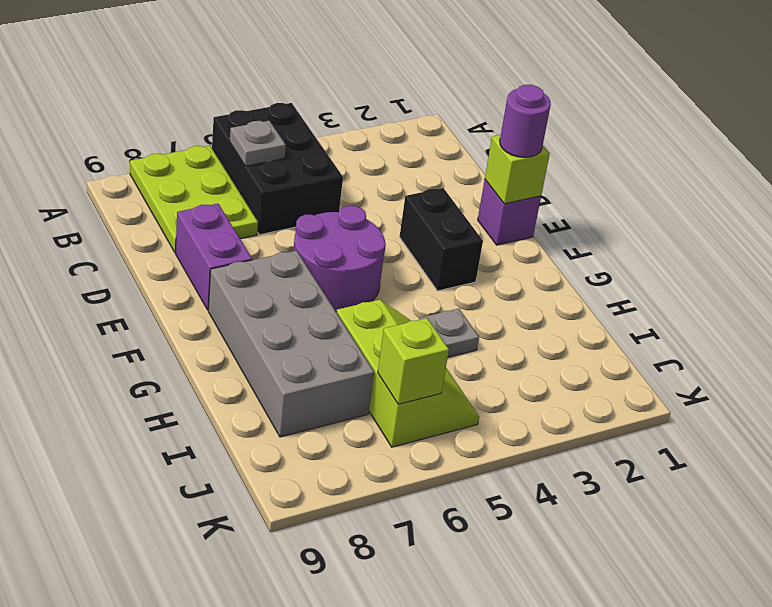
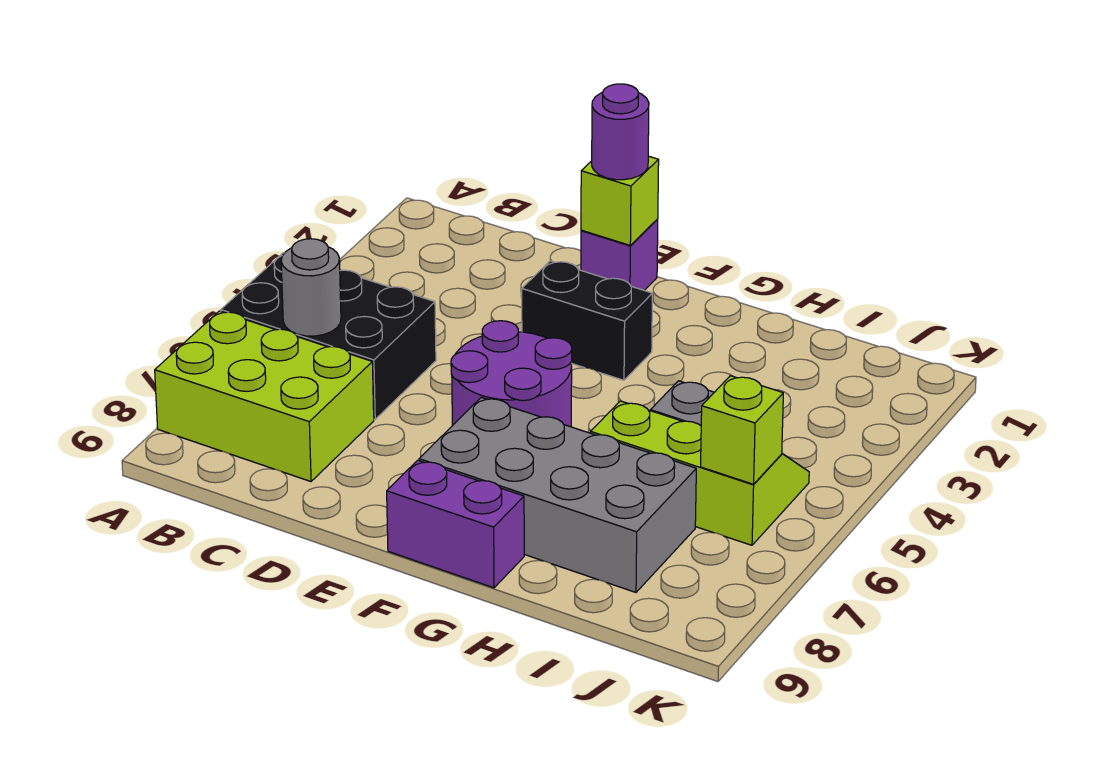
lime 2x3 plate [130,146,258,252] -> lime 2x3 brick [155,311,374,482]
grey 1x1 plate [230,121,286,166] -> grey 1x1 round brick [281,239,341,336]
purple 1x2 brick [175,204,252,310] -> purple 1x2 brick moved to [387,460,524,588]

